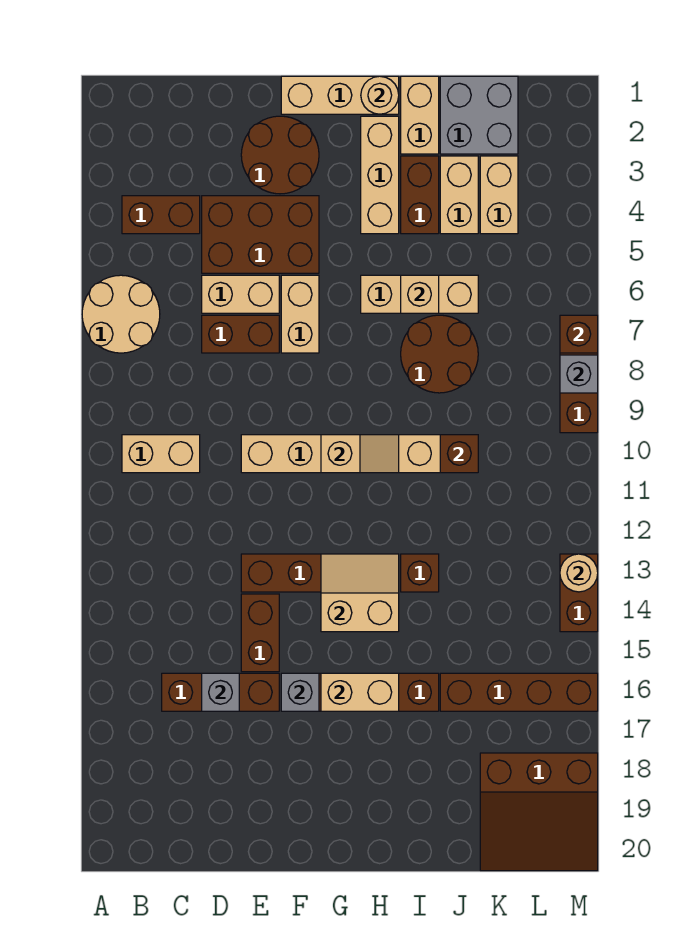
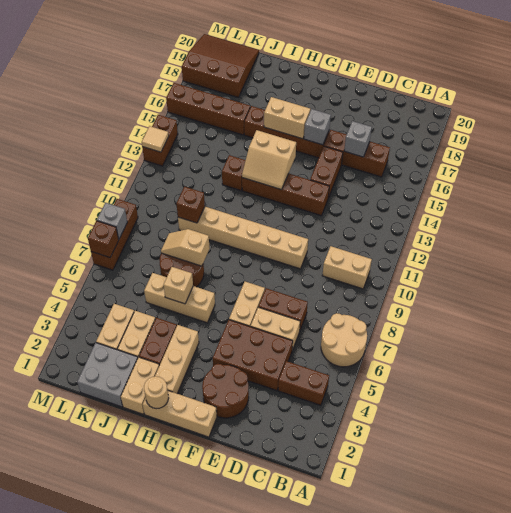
tan 1x2 slope [321,435,399,473] -> tan 1x2 slope moved to [161,229,210,266]
tan 1x1 round brick [560,554,598,592] -> tan 1x1 tile [142,126,169,152]

